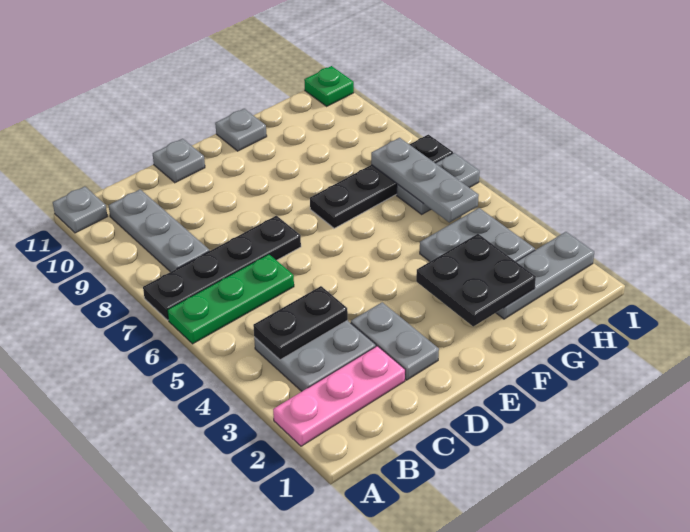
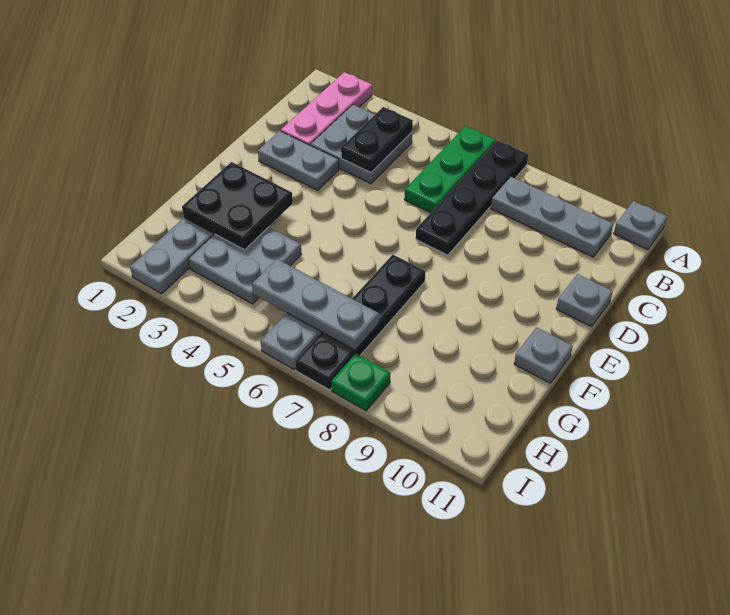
green 1x1 plate [304,66,354,106] -> green 1x1 plate moved to [331,354,391,411]

